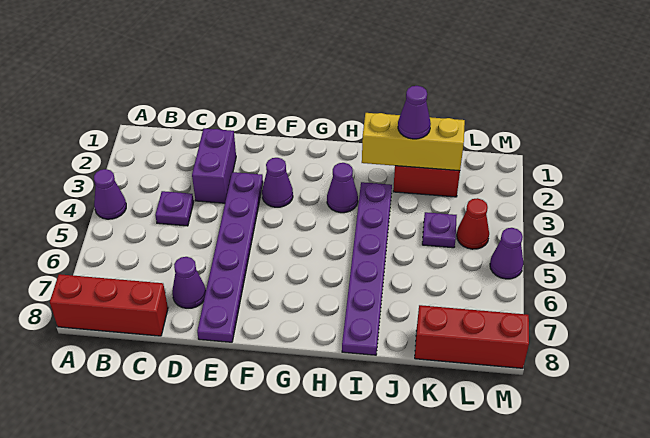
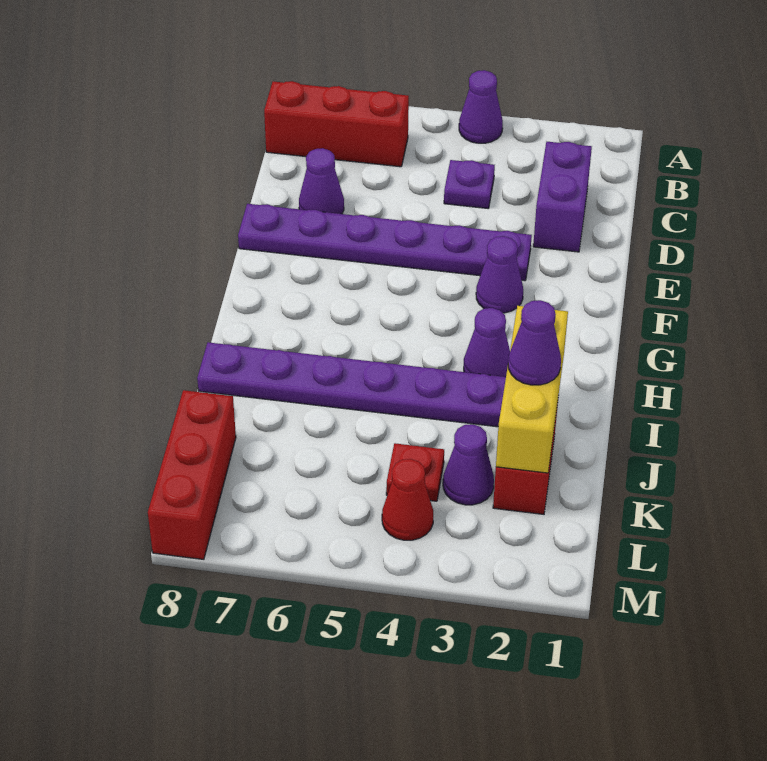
red 1x3 brick [50,274,168,336] -> red 1x3 brick turned to [264,81,409,167]
purple 1x2 brick [192,128,236,203] -> purple 1x2 brick turned to [533,142,592,252]
purple 1x1 plate [422,212,457,248] -> red 1x1 plate [386,443,444,501]
purple 1x1 cone [490,228,523,279] -> purple 1x1 cone moved to [443,424,494,505]

